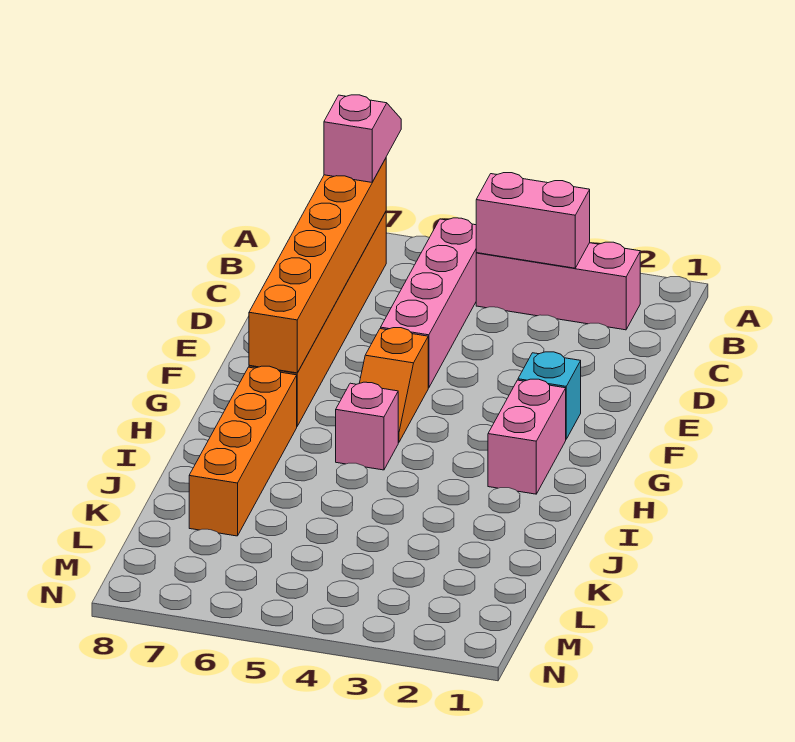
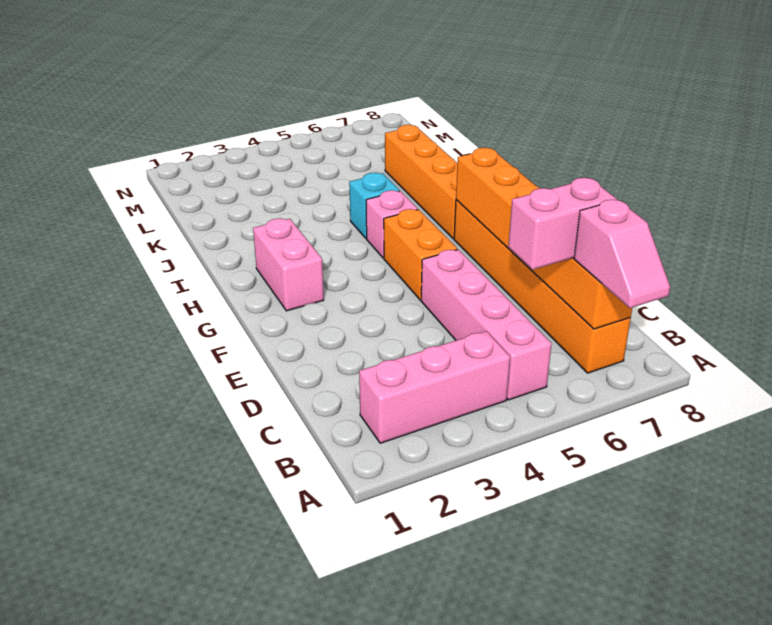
pink 1x2 brick [476,173,590,268] -> pink 1x2 brick moved to [508,178,617,270]
cyan 1x1 brick [518,352,581,439] -> cyan 1x1 brick moved to [349,173,399,239]
orange 1x2 slope [360,328,428,443] -> orange 1x2 brick [384,209,457,300]

